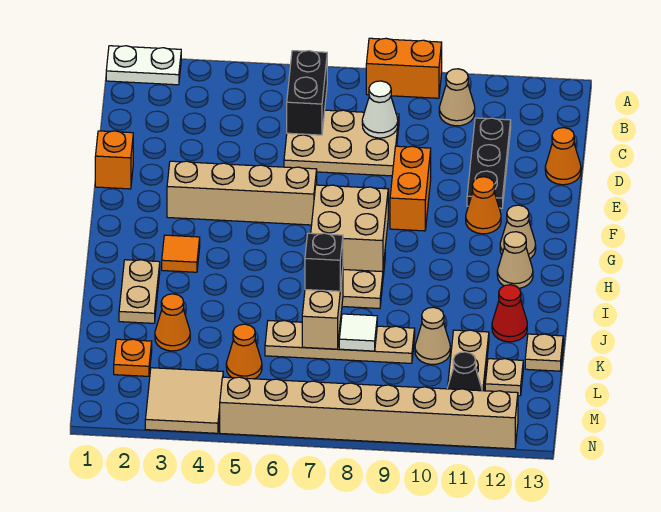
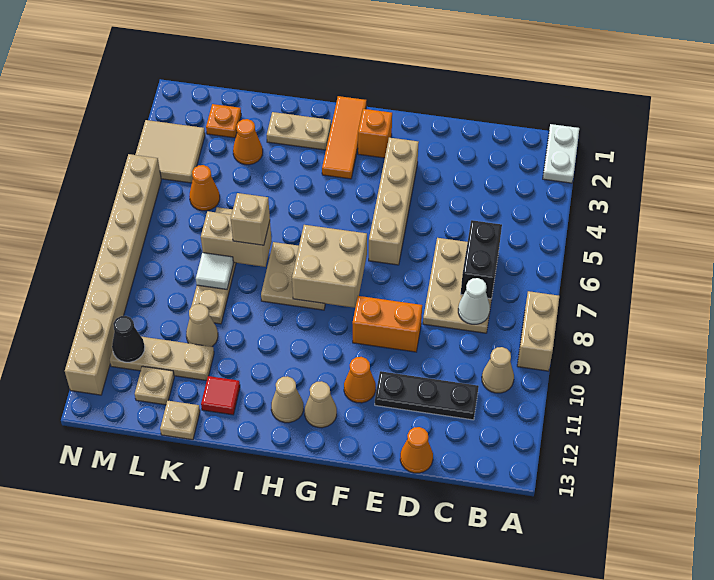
orange 1x2 brick [366,38,442,98] -> tan 1x2 brick [517,291,559,371]
black 1x2 brick [287,51,327,135] -> black 1x2 brick turned to [461,220,502,299]
orange 1x1 brick [95,131,133,189] -> orange 1x1 brick moved to [358,109,392,158]
orange 1x1 tile [162,235,200,272] -> orange 1x3 tile [322,96,366,179]
black 1x1 brick [305,233,343,291] -> tan 1x1 brick [231,193,270,245]
red 1x1 cone [492,285,527,342] -> red 1x1 tile [201,376,240,415]

